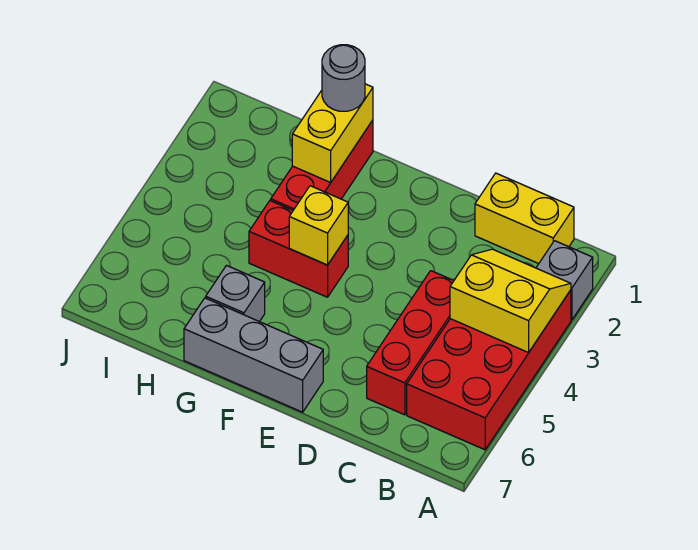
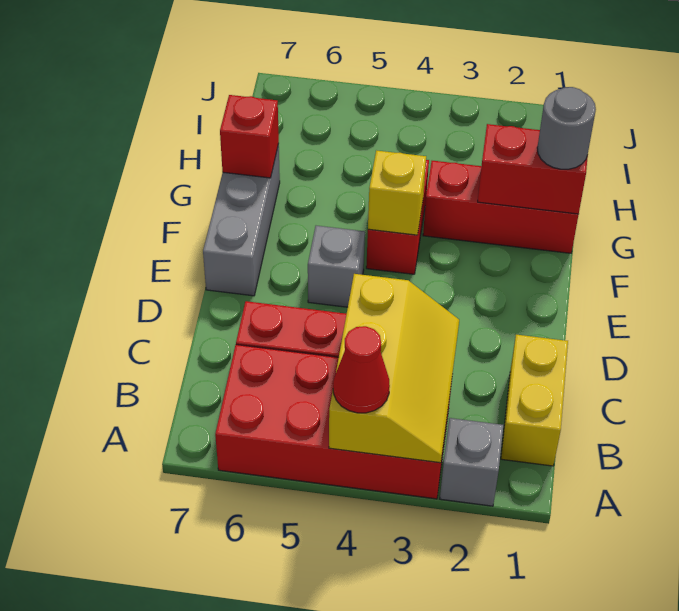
yellow 2x2 slope [450,249,571,353] -> yellow 2x3 slope [329,274,459,463]
none -> red 1x1 cone [333,326,390,413]
yellow 1x2 brick [292,84,373,183] -> red 1x2 brick [478,124,588,214]
grey 1x1 brick [206,266,265,322] -> grey 1x1 brick moved to [308,226,365,307]
none -> red 1x1 brick [220,95,279,178]

